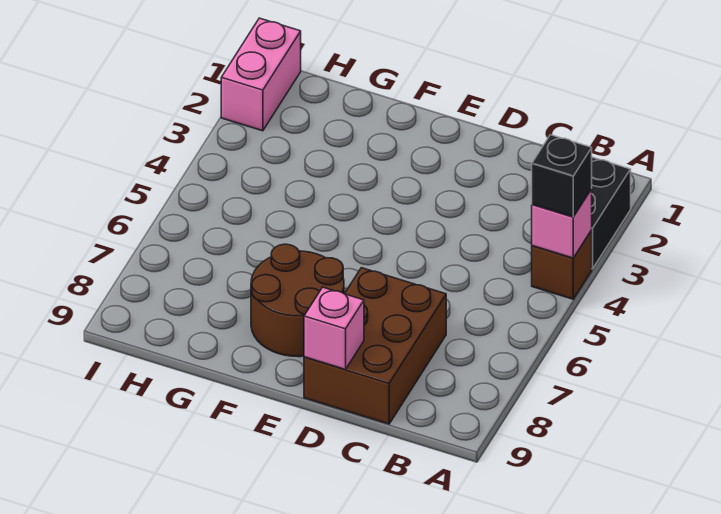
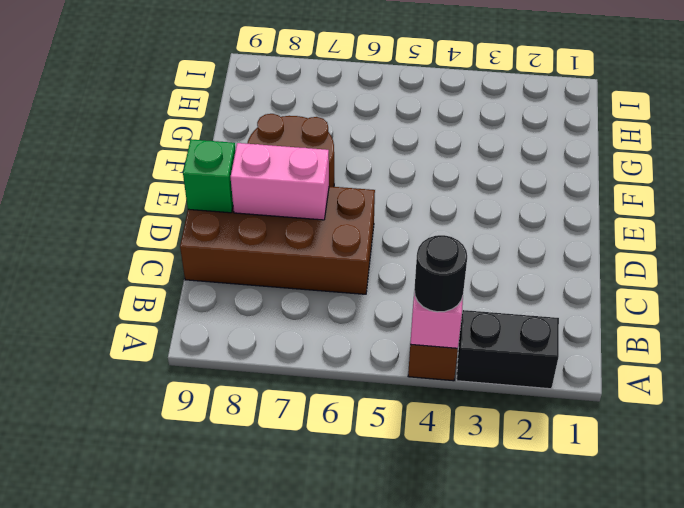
black 1x1 brick [532,135,592,217] -> black 1x1 round brick [414,235,467,312]
brown 2x3 brick [304,268,446,424] -> brown 2x4 brick [180,186,375,294]
pink 1x1 brick [304,287,364,369] -> green 1x1 brick [183,139,236,213]
pink 1x2 brick [221,18,301,131] -> pink 1x2 brick moved to [231,143,329,220]

